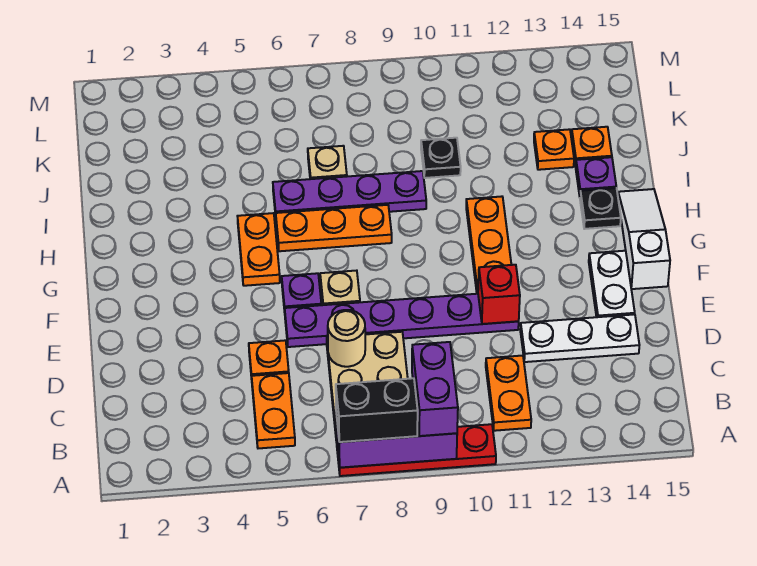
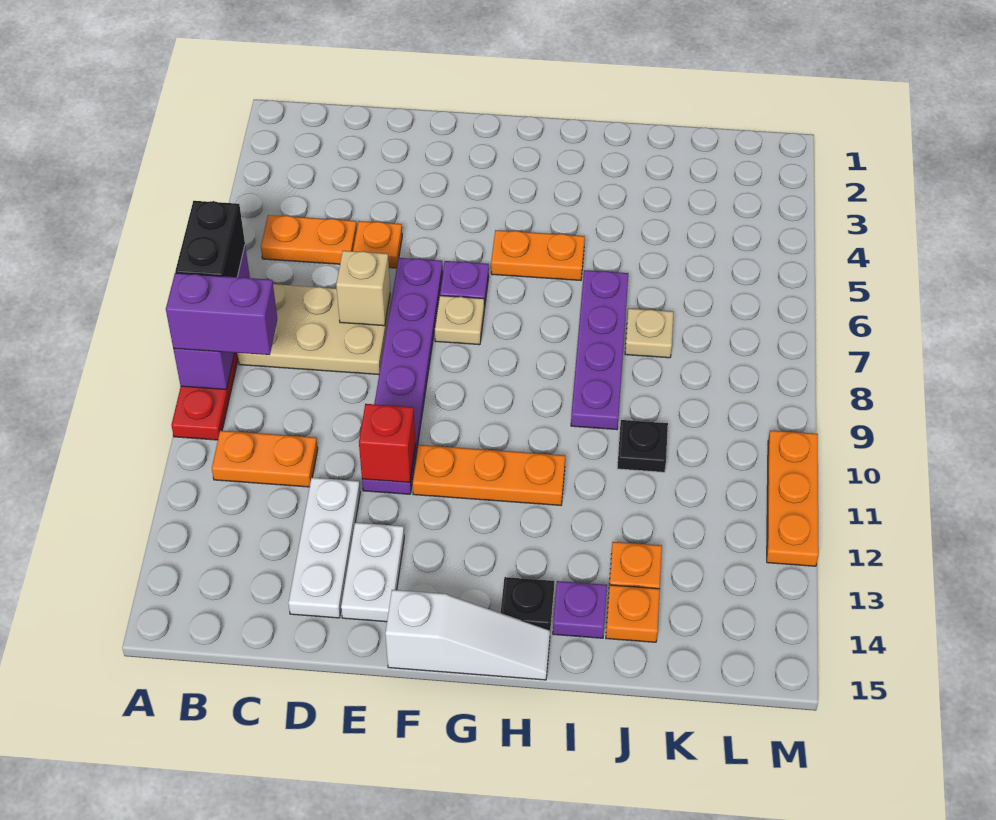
tan 1x1 round brick [328,310,365,367] -> tan 1x1 brick [336,251,390,326]
white 1x2 plate [589,251,635,317] -> white 1x2 plate turned to [341,523,404,622]
orange 1x3 plate [276,205,392,251] -> orange 1x3 plate moved to [767,430,819,566]

